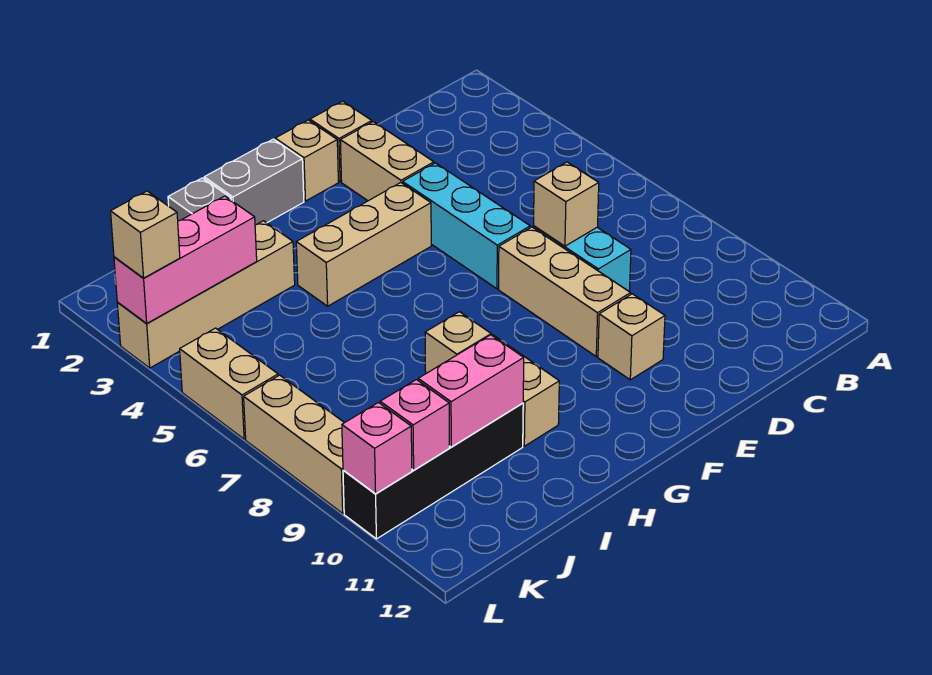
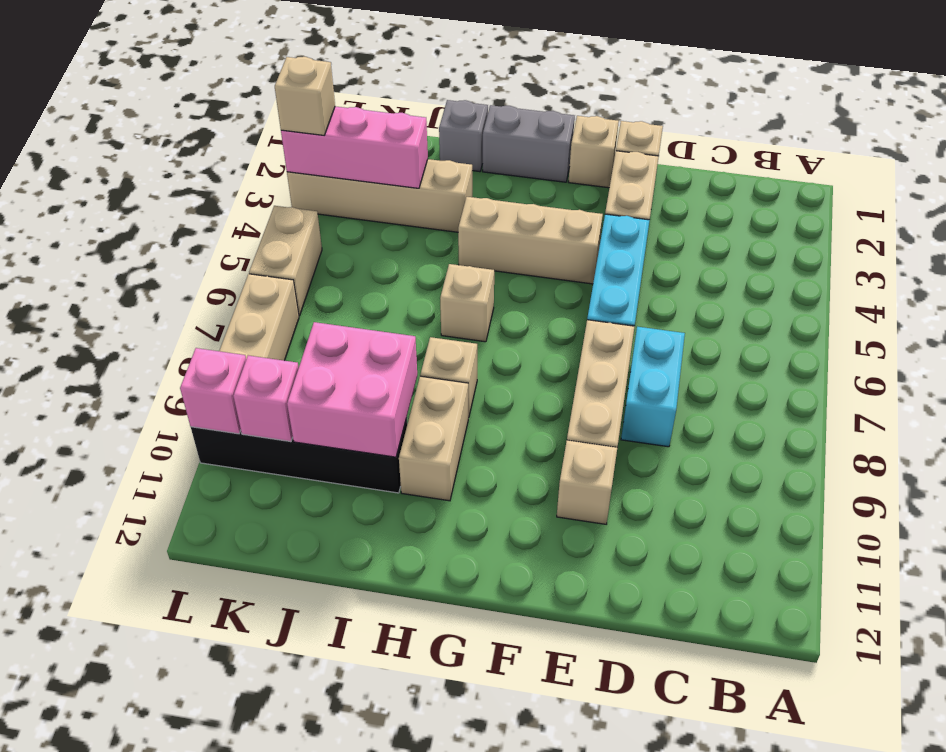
tan 1x1 brick [534,162,599,246] -> tan 1x1 brick moved to [440,264,494,342]
pink 1x2 brick [418,335,524,447] -> pink 2x2 brick [287,322,417,457]

